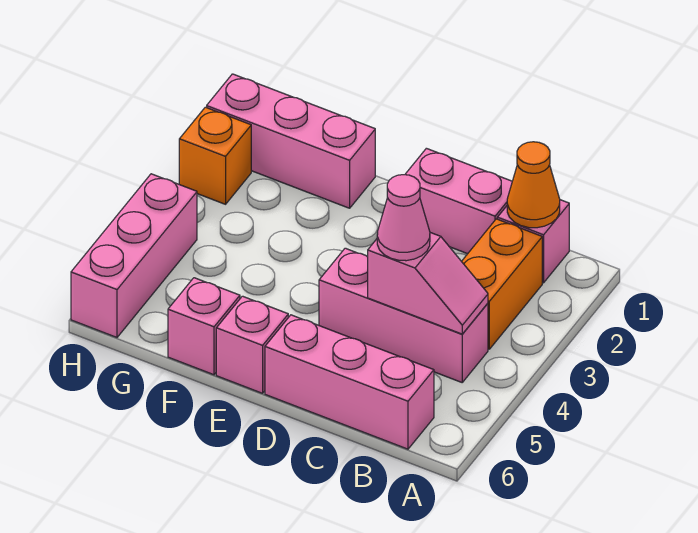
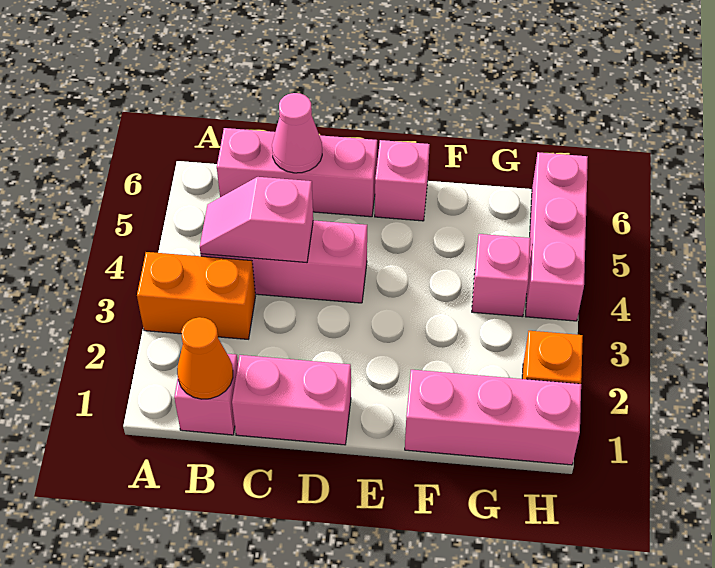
orange 1x2 brick [461,219,542,349] -> orange 1x2 brick turned to [137,252,256,339]
pink 1x1 cone [377,175,430,261] -> pink 1x1 cone moved to [272,93,322,173]
pink 1x1 brick [168,278,240,375] -> pink 1x1 brick moved to [472,234,531,317]

